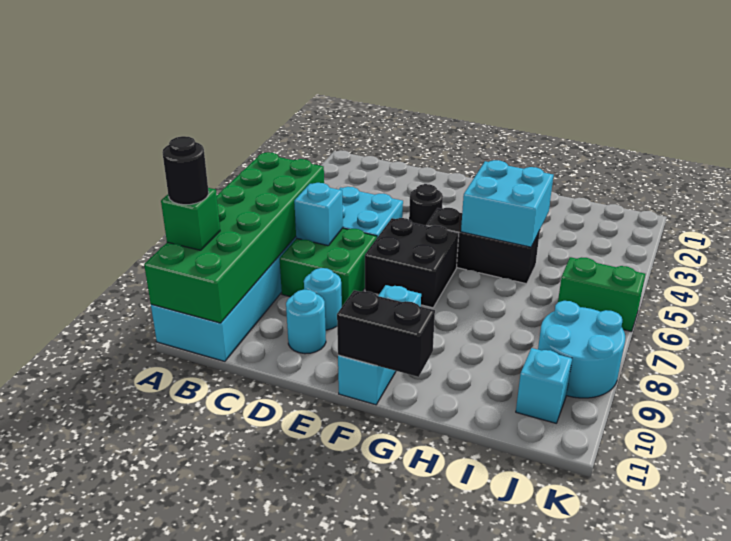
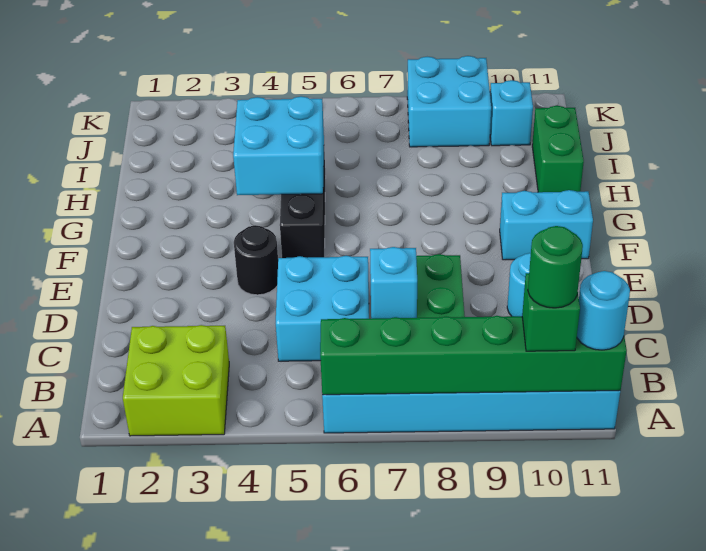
none -> lime 2x2 brick [123,325,229,436]
green 2x6 brick [144,152,324,323] -> green 1x6 brick [320,316,627,395]
black 1x1 round brick [162,136,209,205] -> green 1x1 round brick [528,226,583,308]
cyan 1x1 round brick [304,268,342,330] -> cyan 1x1 round brick moved to [577,271,630,350]
black 2x2 brick [365,218,459,308] -> none
cyan 1x3 brick [338,285,421,405] -> cyan 1x2 brick [500,190,593,260]
black 1x2 brick [337,290,435,377] -> none
green 1x2 brick [558,257,645,332] -> green 1x2 brick moved to [532,106,584,192]
cyan 2x2 round brick [538,301,625,398] -> cyan 2x2 brick [407,56,491,147]

